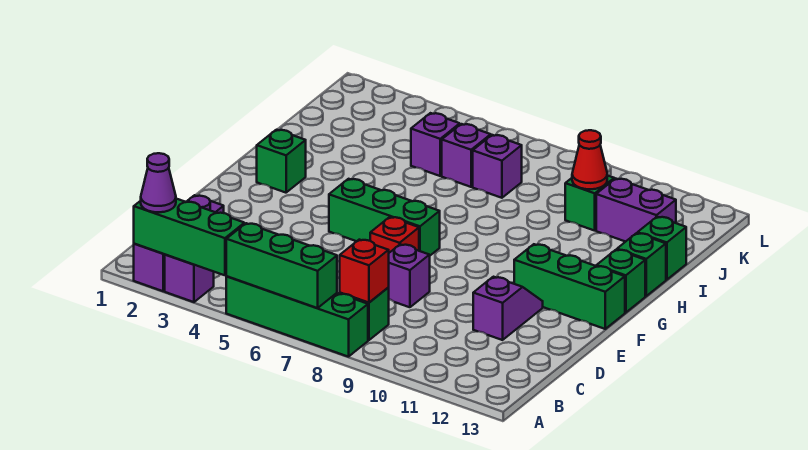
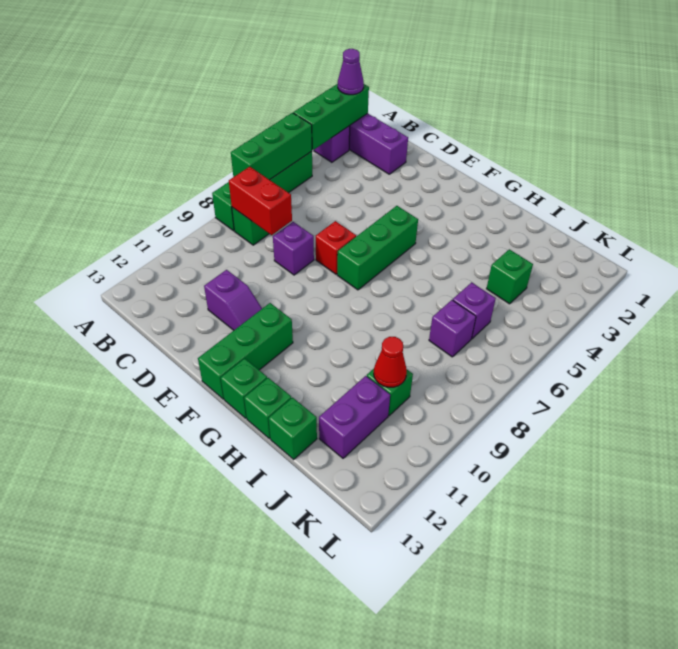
red 1x1 brick [340,240,389,303] -> red 1x2 brick [229,167,292,235]
green 1x1 brick [257,130,306,193] -> green 1x1 brick moved to [487,249,533,304]
purple 1x1 brick [411,113,460,176] -> none

